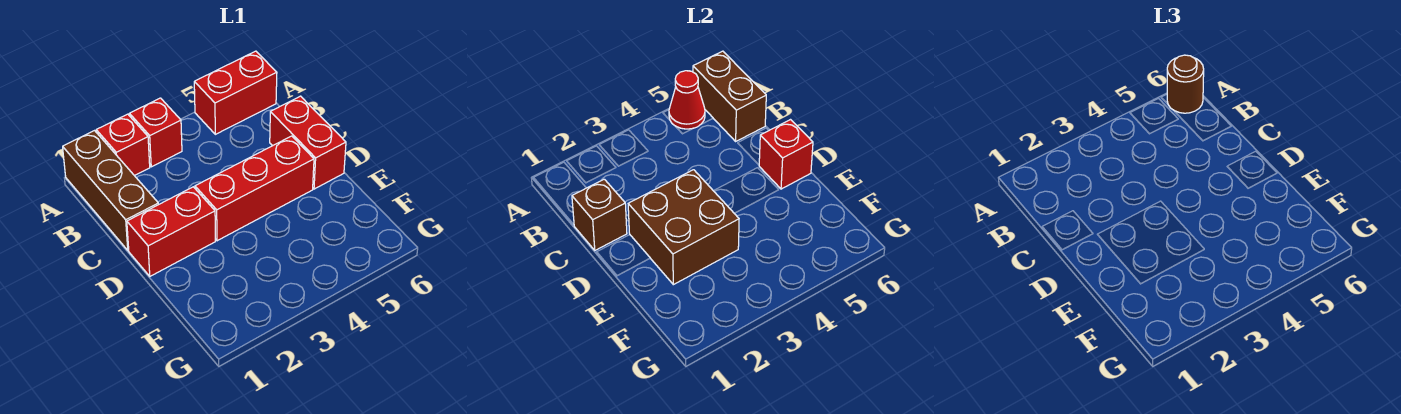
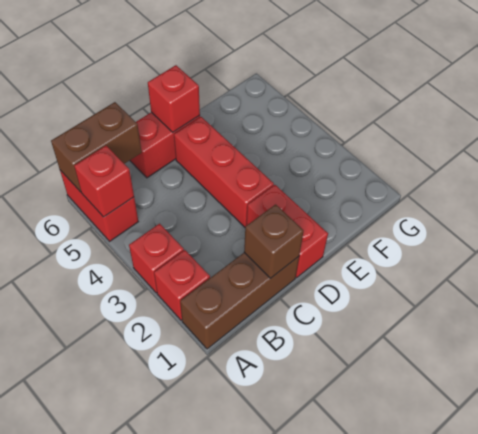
red 1x1 cone [669,71,705,129] -> red 1x1 brick [74,146,134,217]
brown 1x1 round brick [1167,55,1204,113] -> none
brown 2x2 brick [628,170,739,285] -> none

